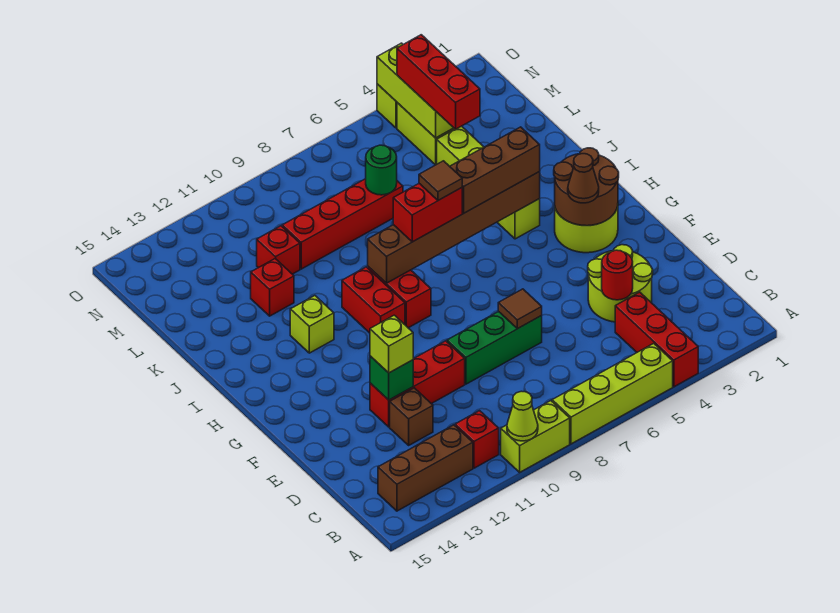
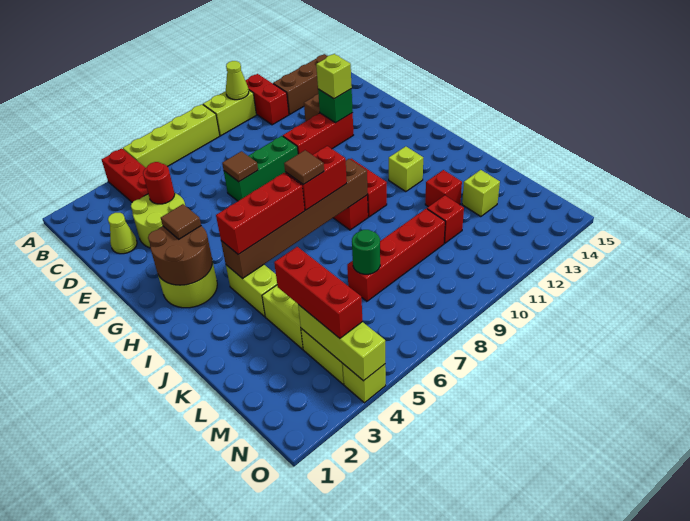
red 1x1 brick [455,411,499,468] -> red 1x2 brick [245,74,289,125]
none -> lime 1x1 cone [108,213,137,254]
brown 1x1 cone [568,154,599,203] -> brown 1x1 tile [161,204,201,239]
brown 1x3 brick [450,127,540,213] -> red 1x3 brick [216,173,305,254]
none -> lime 1x1 brick [462,170,500,217]

